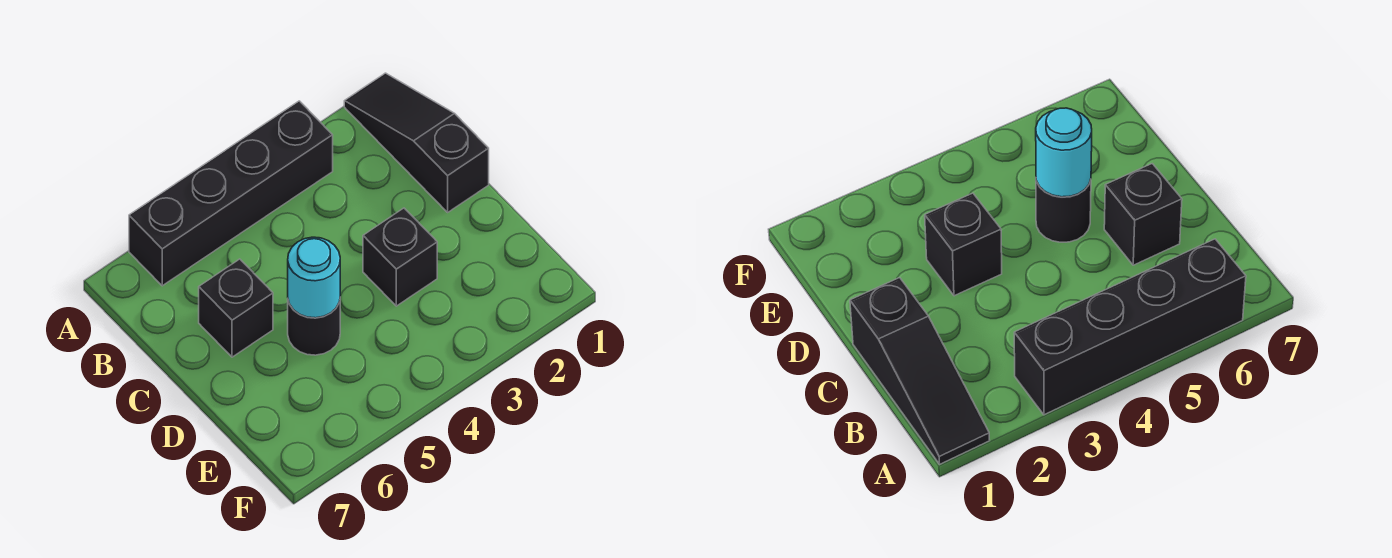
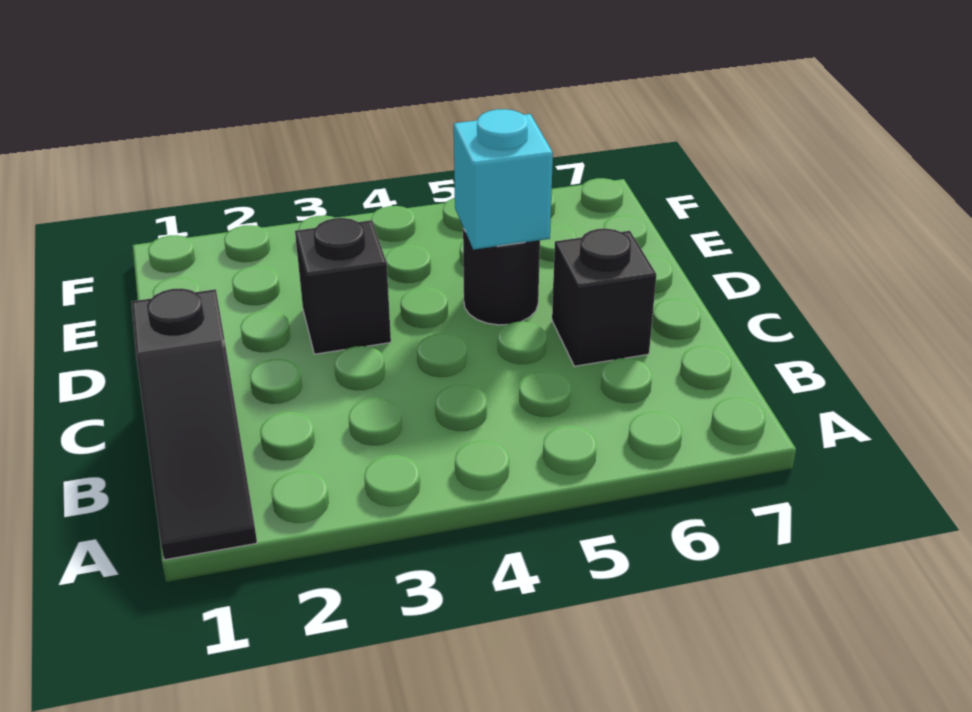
black 1x4 brick [129,101,333,286] -> none
cyan 1x1 round brick [288,237,340,318] -> cyan 1x1 brick [454,109,553,250]

